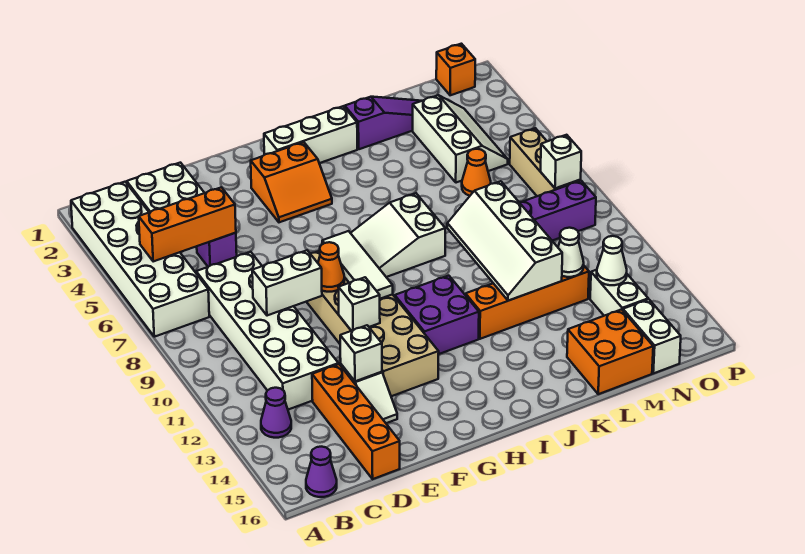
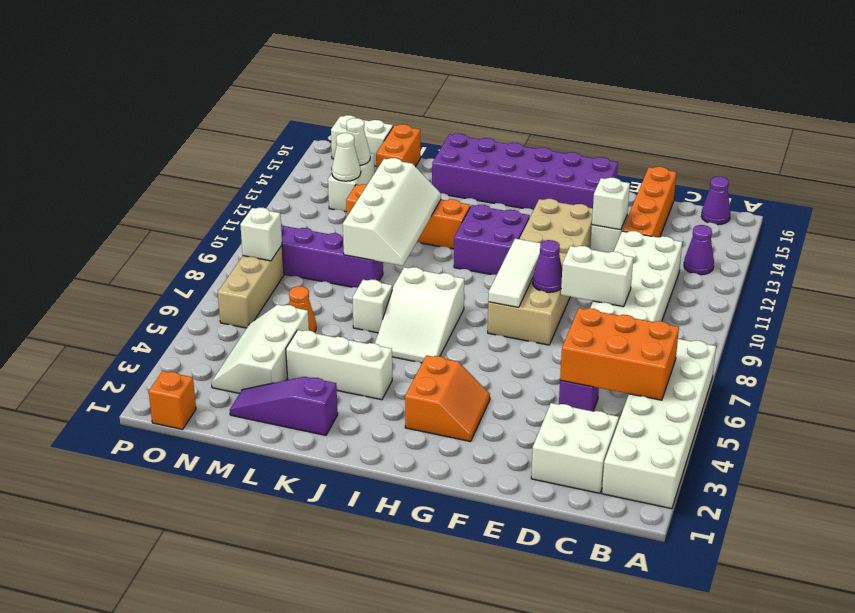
orange 1x3 brick [139,187,236,261] -> orange 2x3 brick [560,308,679,400]
orange 1x1 cone [318,242,344,292] -> purple 1x1 cone [533,240,562,292]
white 1x1 brick [338,277,380,331] -> white 1x1 brick moved to [353,280,392,333]
none -> purple 2x6 brick [432,134,618,210]
orange 2x2 slope [251,142,332,222] -> orange 2x2 slope turned to [405,355,490,442]
white 1x3 brick [264,106,357,163] -> white 1x3 brick moved to [286,330,392,400]
white 2x3 slope [351,193,445,277] -> white 2x3 slope turned to [375,267,464,363]
orange 2x2 brick [567,310,653,394] -> orange 1x2 brick [376,124,420,170]
white 1x1 cone [558,228,584,277] -> white 1x1 cone moved to [346,118,370,165]
white 1x2 brick [623,299,681,373] -> white 1x2 brick turned to [331,115,393,166]

